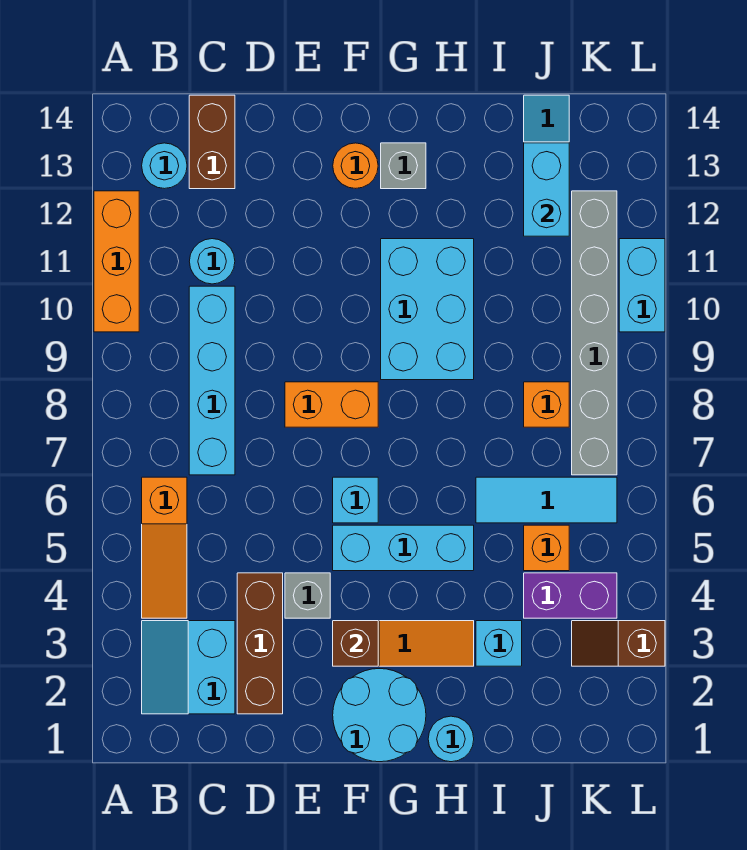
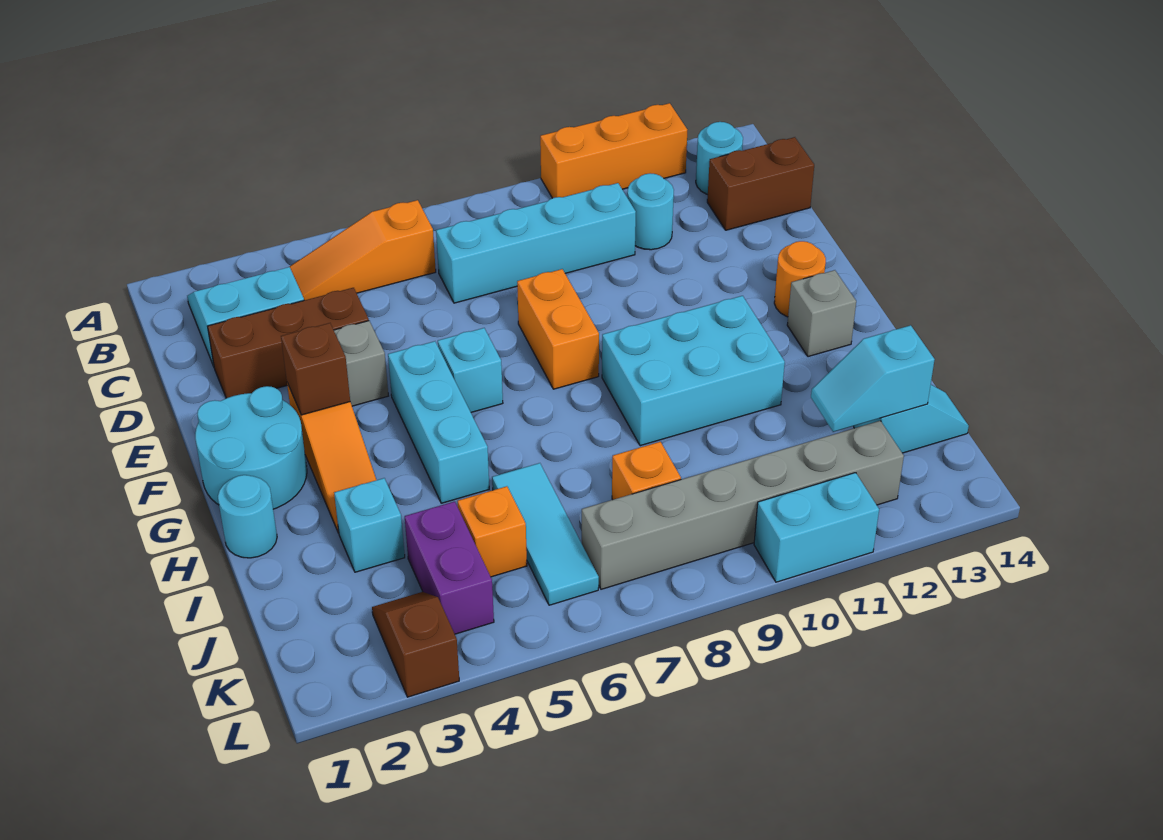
cyan 1x2 brick [524,143,569,236] -> cyan 1x2 slope [811,325,935,432]

